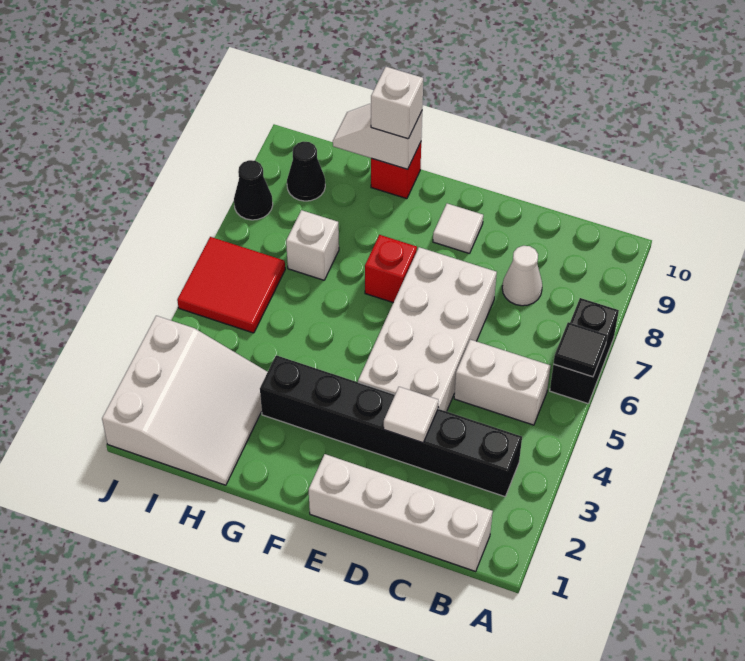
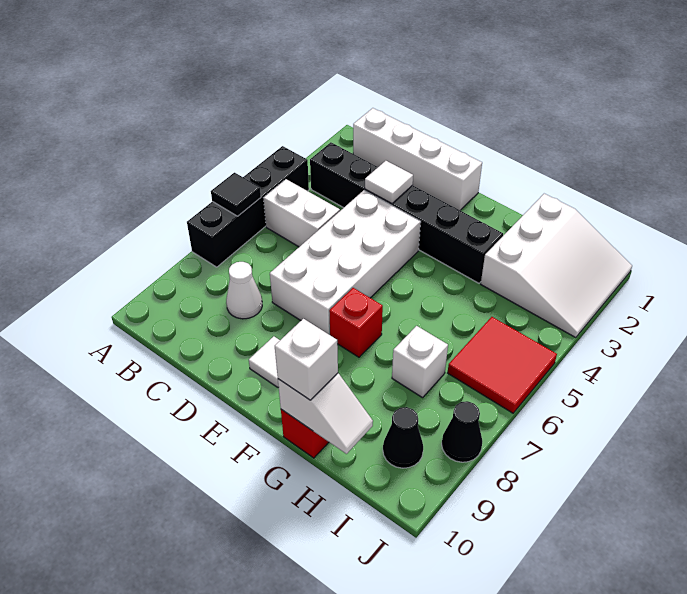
black 1x2 brick [550,298,619,404] -> black 1x4 brick [187,146,309,267]
white 3x3 slope [102,316,267,485] -> white 3x3 slope turned to [481,194,632,338]

